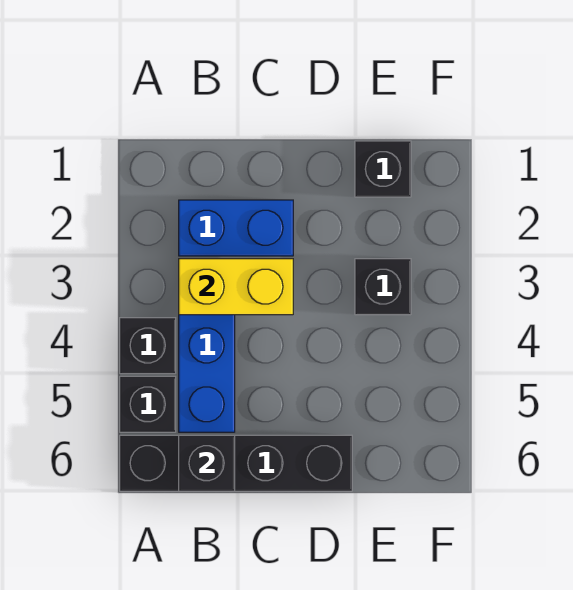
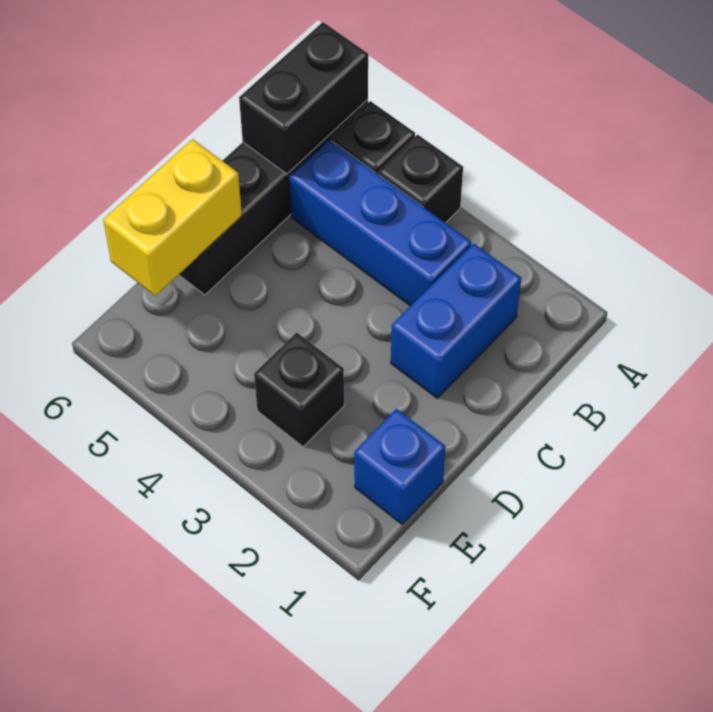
yellow 1x2 brick [179,259,293,315] -> yellow 1x2 brick moved to [103,139,242,296]
black 1x1 brick [179,435,235,491] -> black 1x2 brick [239,22,368,174]
black 1x1 brick [355,141,411,197] -> blue 1x1 brick [354,409,446,524]

